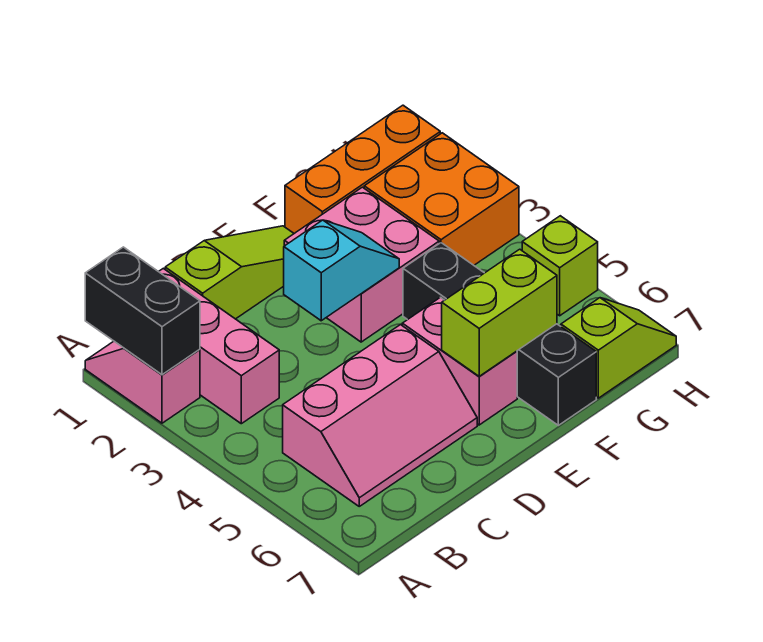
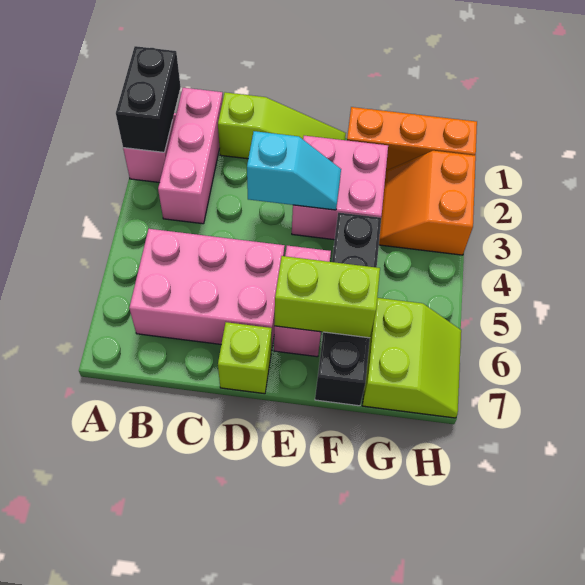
pink 2x3 slope [283,324,477,506] -> pink 2x3 brick [129,229,285,351]
orange 2x2 brick [364,133,519,265] -> orange 2x2 slope [379,151,476,255]
lime 1x2 slope [561,298,676,398] -> lime 2x2 slope [362,298,461,418]
lime 1x1 brick [522,216,598,316] -> lime 1x1 brick moved to [218,322,272,394]

